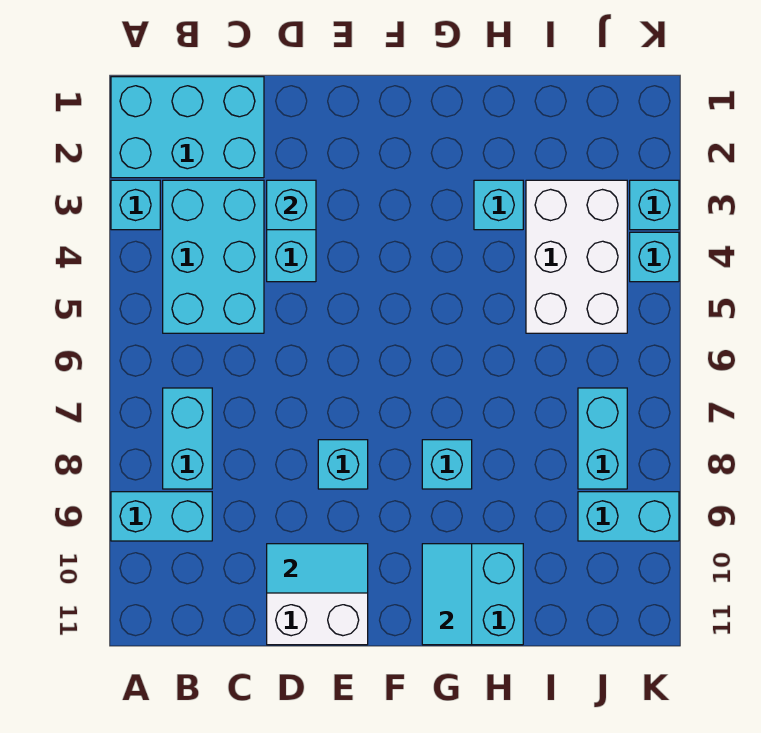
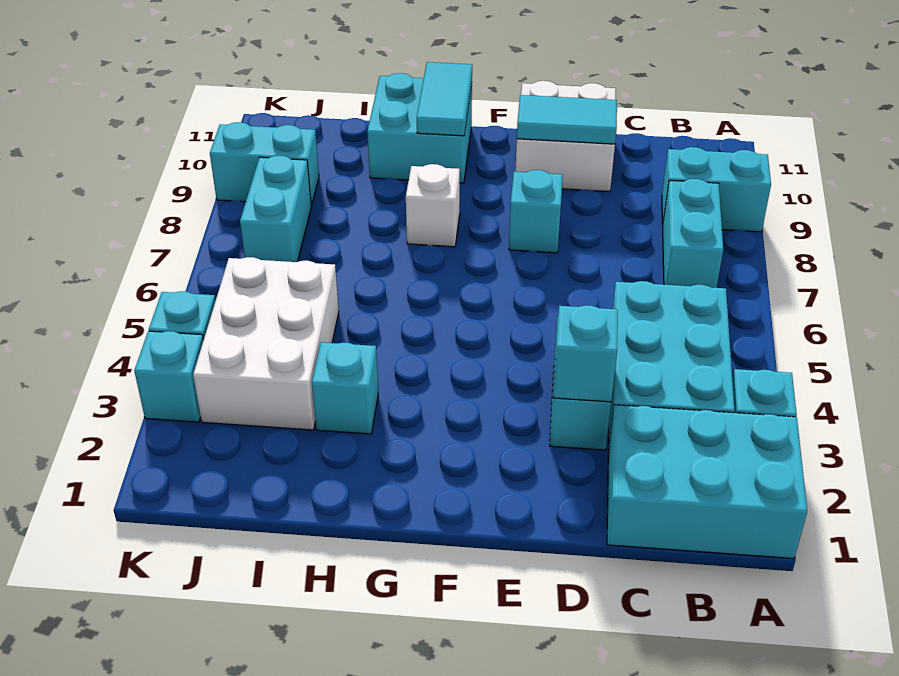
cyan 1x1 brick [422,440,472,489] -> white 1x1 brick [406,164,460,247]

